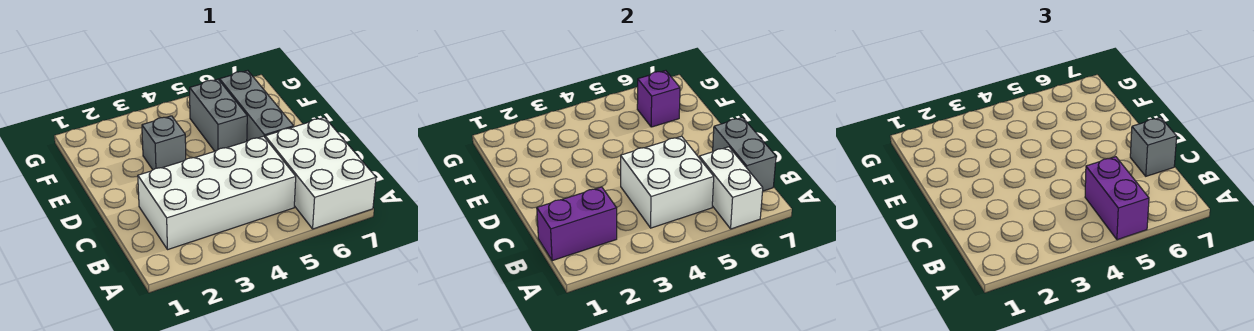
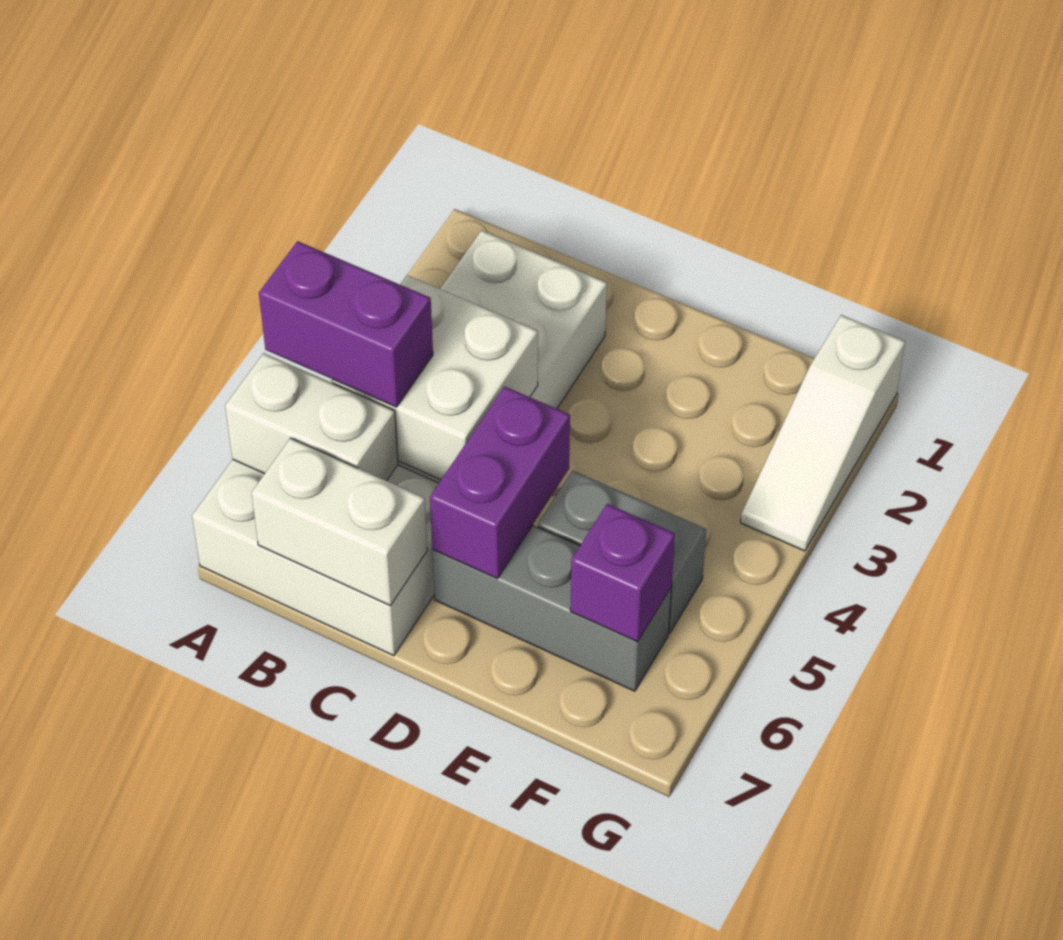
purple 1x2 brick [537,187,617,261] -> purple 1x2 brick moved to [430,387,570,579]
grey 1x2 brick [713,118,776,191] -> white 1x2 brick [251,438,427,606]
grey 1x1 brick [1130,118,1177,176] -> none
grey 1x1 brick [142,116,186,170] -> none
none -> white 1x3 slope [741,315,905,551]

